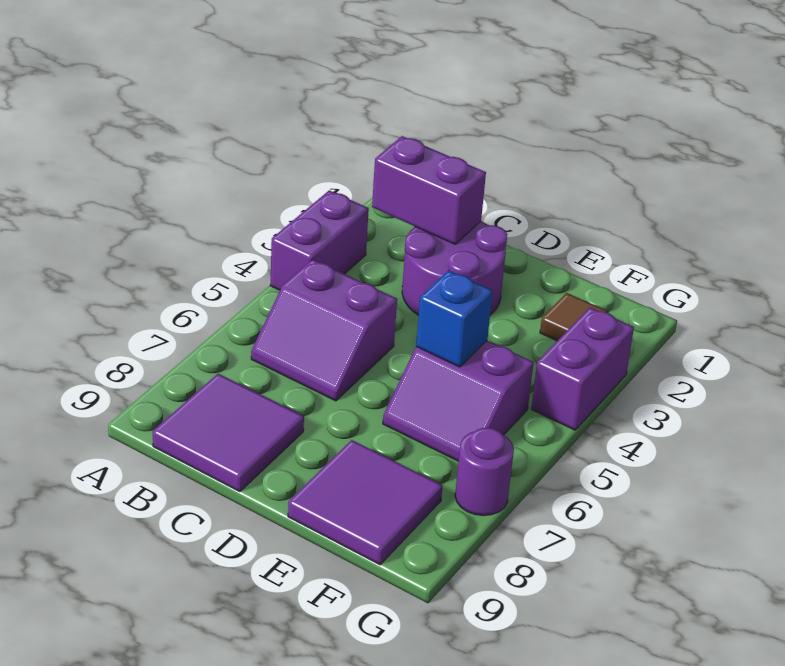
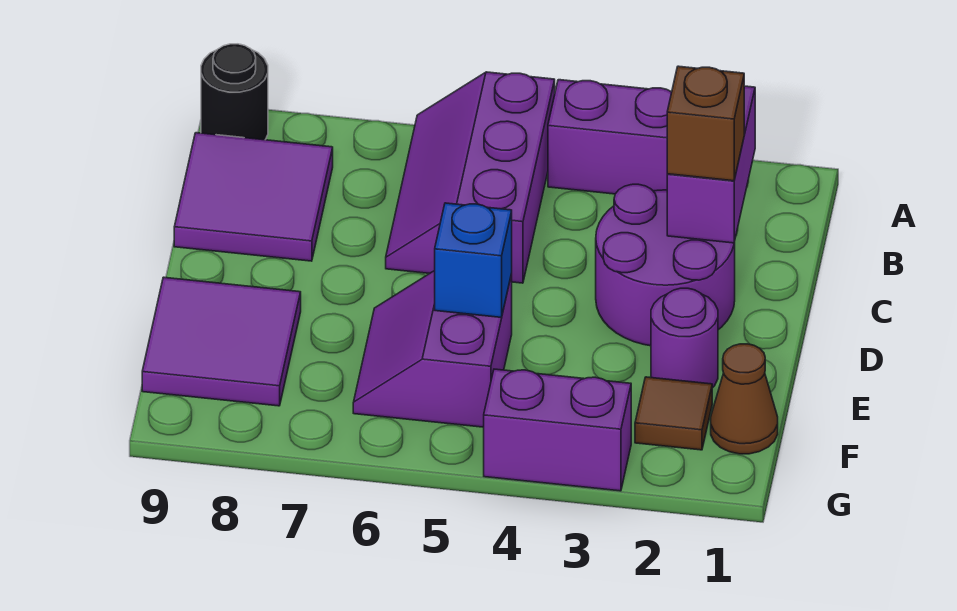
none -> black 1x1 round brick [201,44,268,140]
purple 2x2 slope [251,259,397,401] -> purple 2x3 slope [386,72,555,283]
none -> brown 1x1 brick [667,66,744,181]
none -> brown 1x1 cone [711,344,778,454]
purple 1x1 round brick [455,428,514,516] -> purple 1x1 round brick moved to [651,288,718,388]

